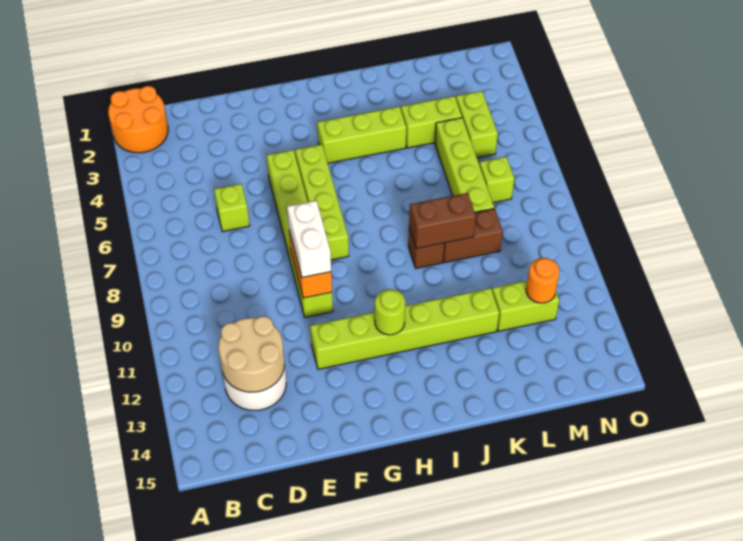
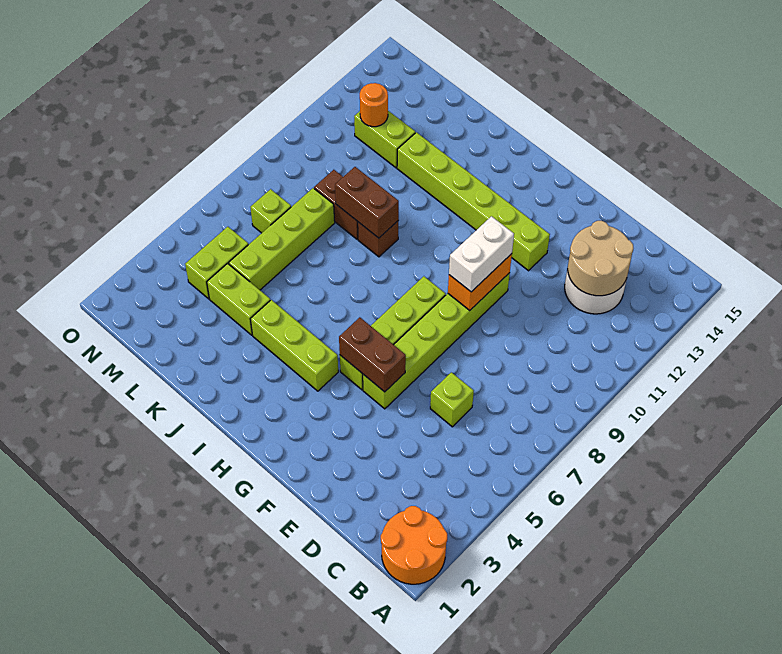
none -> brown 1x2 brick [339,317,406,392]
lime 1x1 round brick [375,289,405,335] -> none

